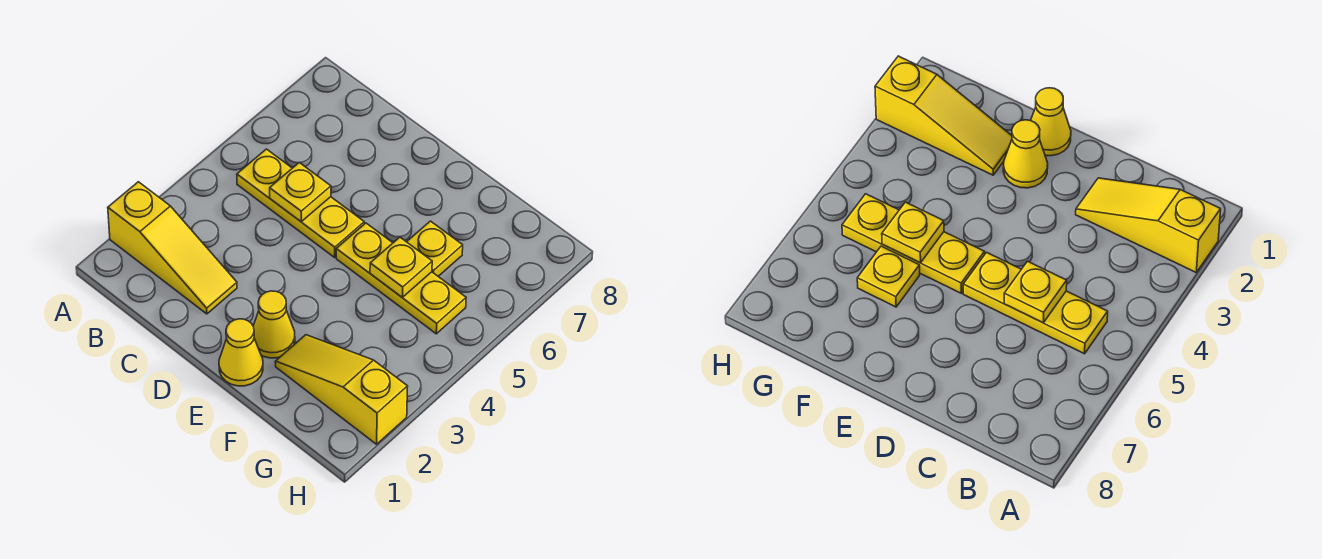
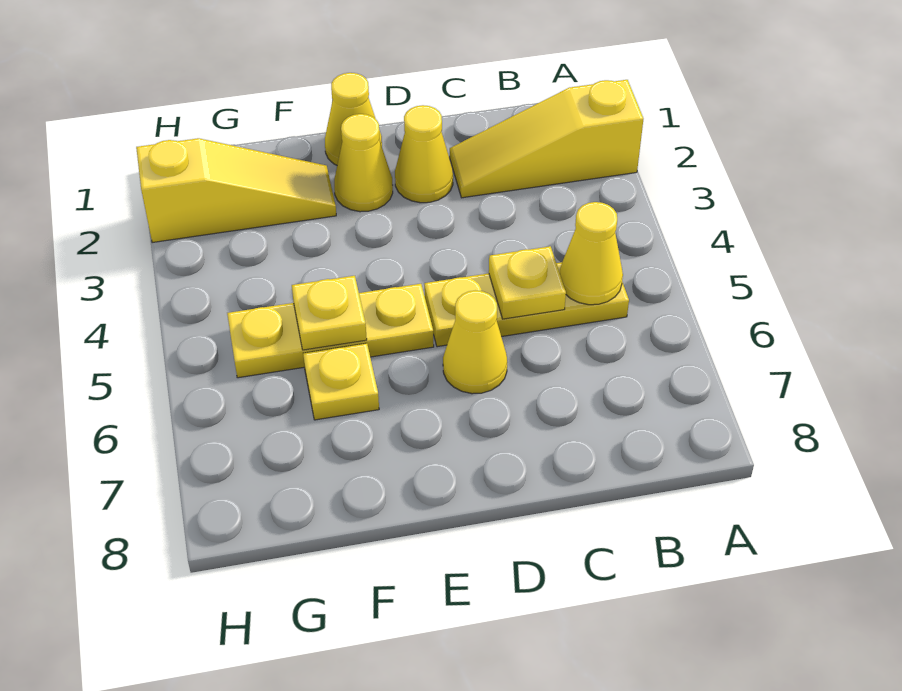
none -> yellow 1x1 cone [560,202,623,305]
none -> yellow 1x1 cone [395,105,453,203]
none -> yellow 1x1 cone [443,290,507,394]

